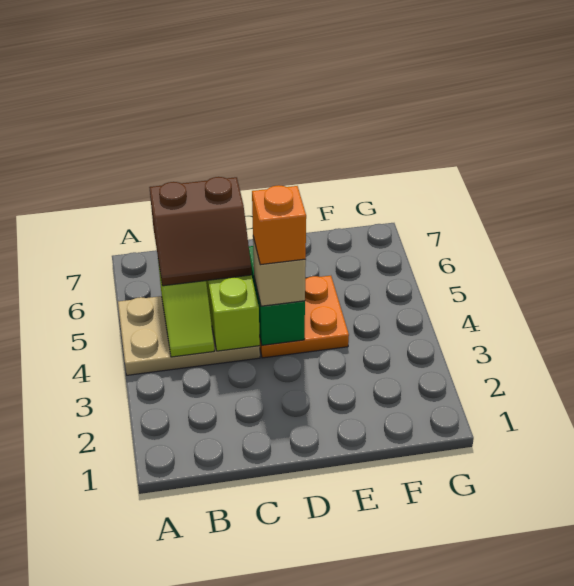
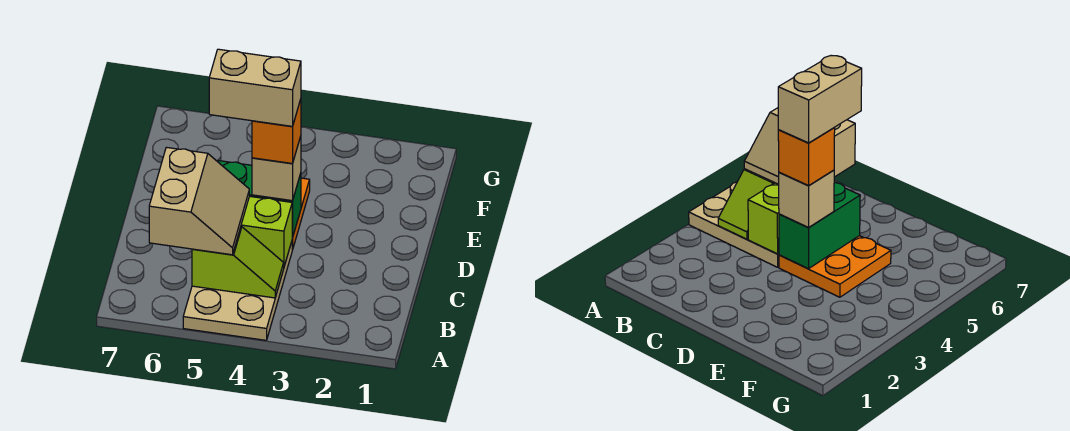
brown 2x2 slope [149,177,251,286] -> tan 2x2 slope [149,147,249,255]
none -> tan 1x2 brick [209,49,301,126]

